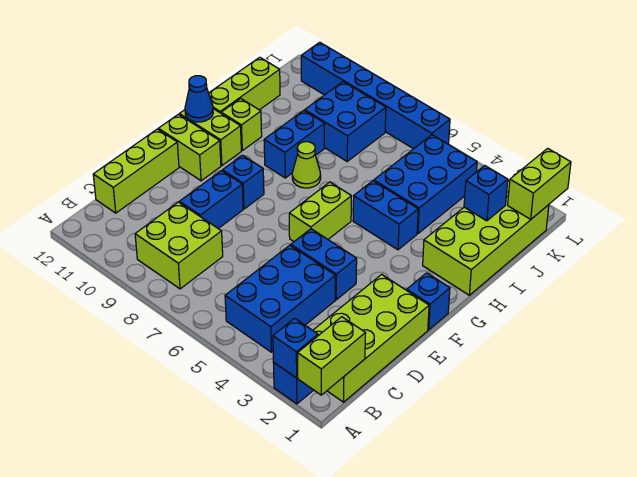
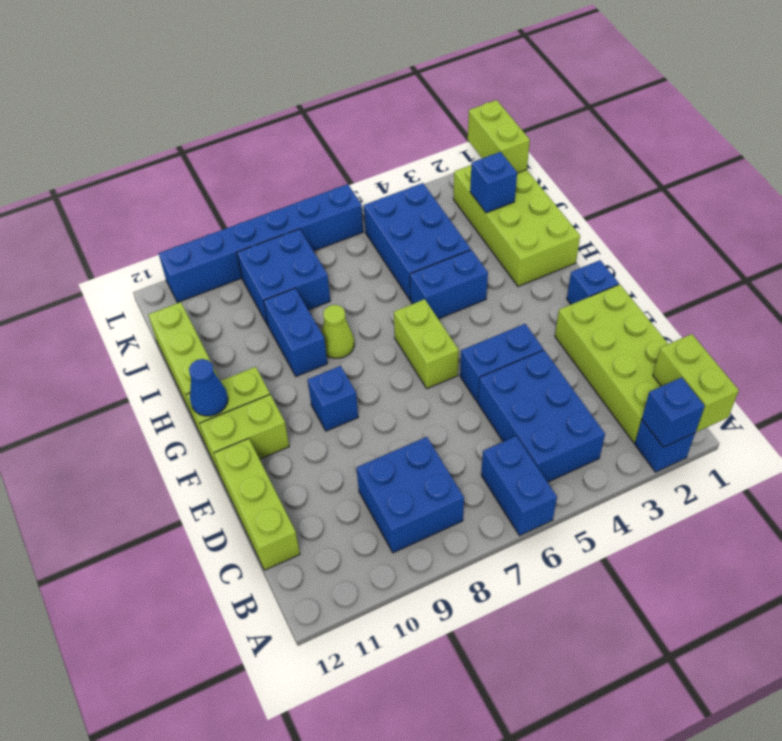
lime 2x2 brick [135,202,223,289] -> blue 2x2 brick [357,437,464,553]
blue 1x2 brick [179,171,243,229] -> blue 1x2 brick moved to [481,436,557,536]
lime 1x1 brick [221,98,262,151] -> none

